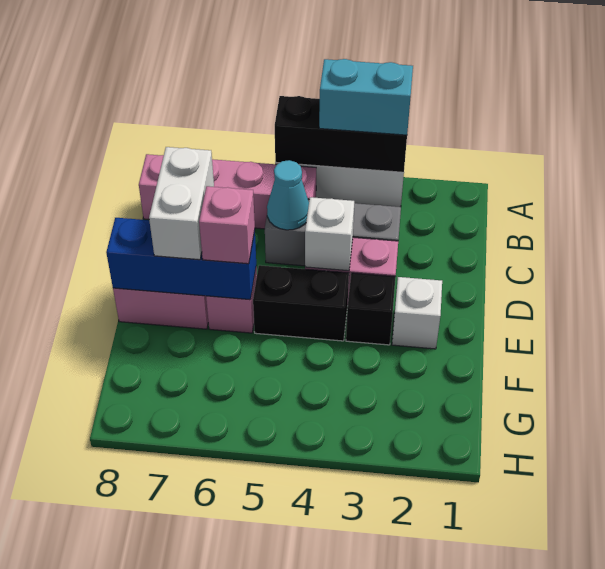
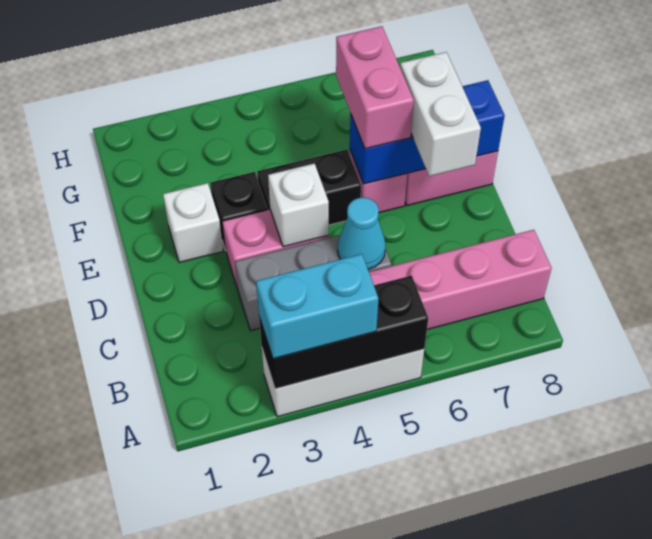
pink 1x1 brick [199,186,255,264] -> pink 1x2 brick [336,26,414,149]

